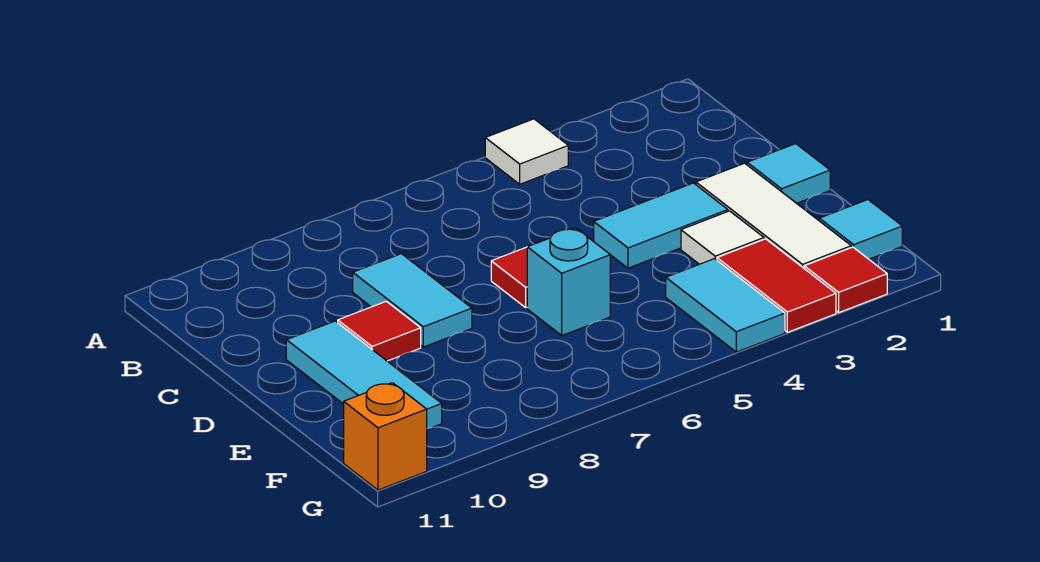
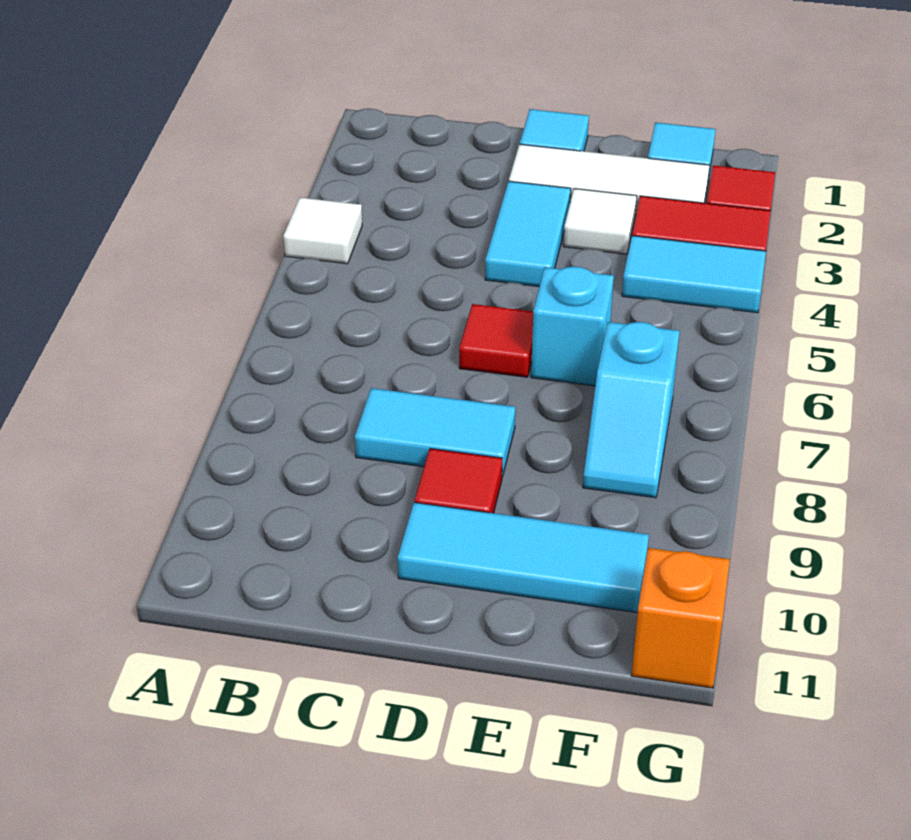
none -> cyan 1x2 slope [583,322,680,498]

